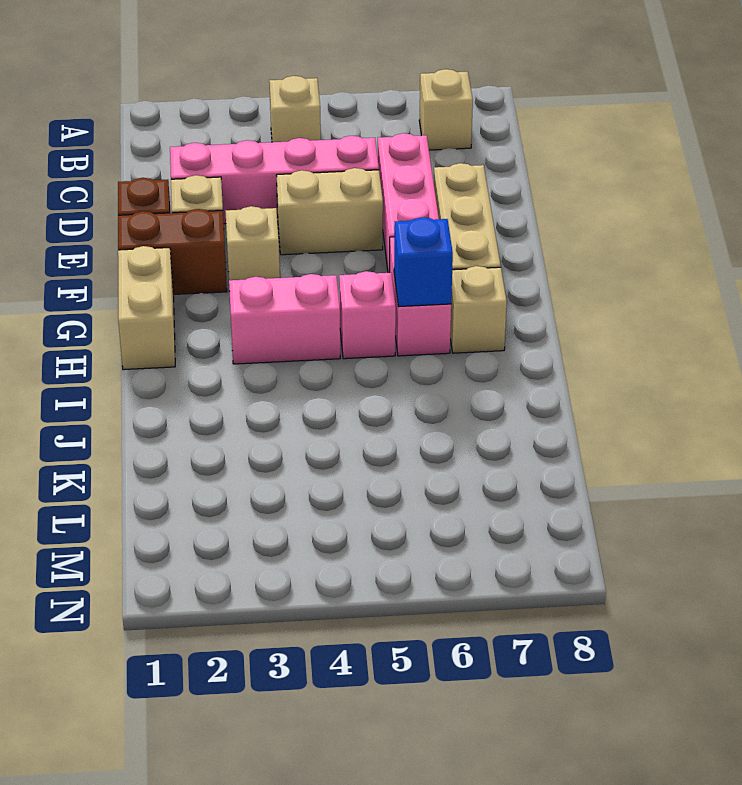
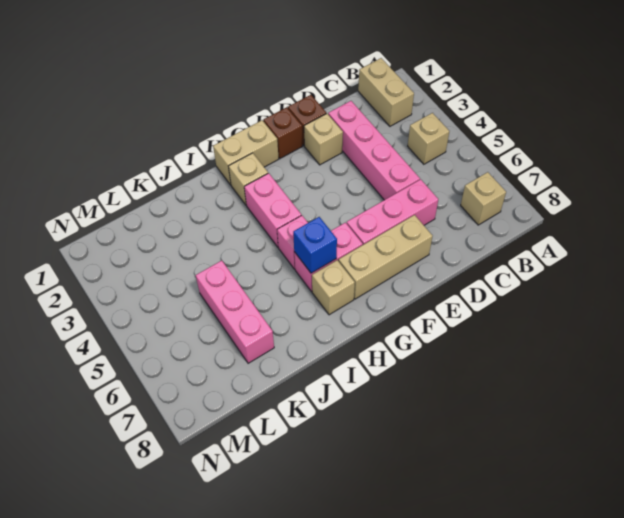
tan 1x2 brick [277,168,383,255] -> tan 1x2 brick moved to [358,58,414,126]
brown 1x2 brick [118,209,227,294] -> brown 1x1 brick [264,107,303,158]
tan 1x1 brick [225,206,280,280] -> tan 1x1 brick moved to [229,153,268,205]
none -> pink 1x3 brick [196,261,274,363]

